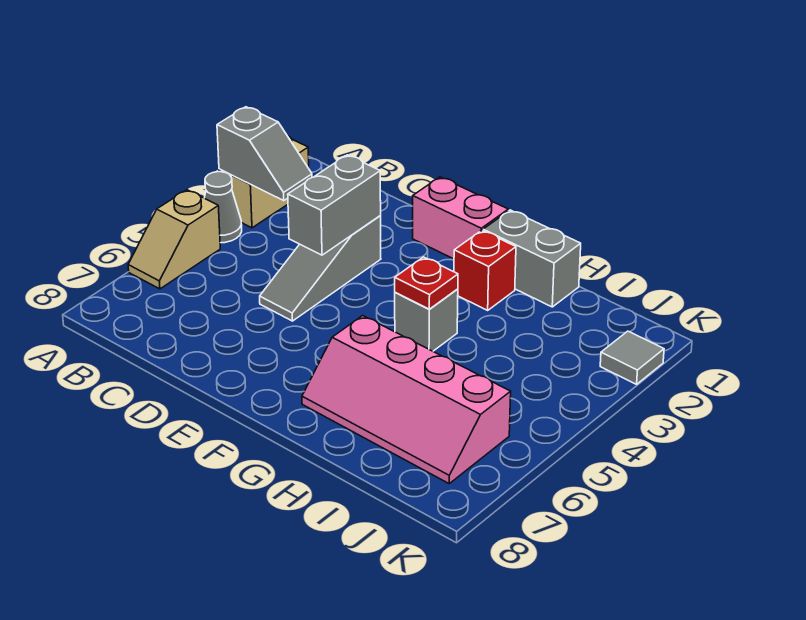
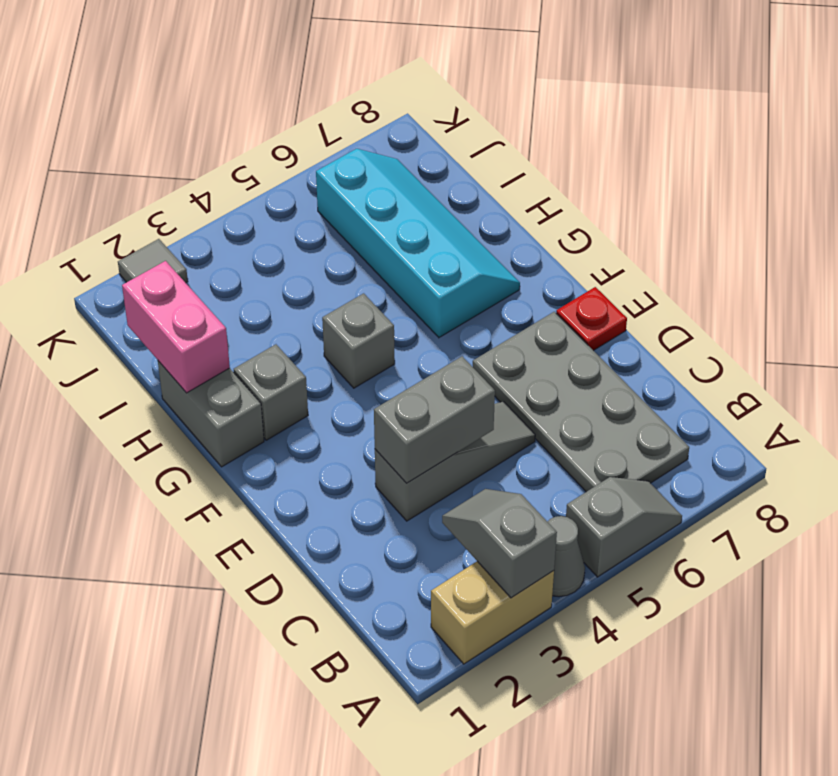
tan 1x2 slope [128,190,220,289] -> grey 1x2 slope [566,477,682,577]
none -> grey 2x4 plate [473,312,689,492]
pink 1x2 brick [413,177,508,259] -> pink 1x2 brick moved to [122,261,230,393]
red 1x1 brick [454,230,516,310] -> grey 1x1 brick [234,344,308,440]
red 1x1 plate [395,257,458,309] -> red 1x1 plate moved to [556,287,627,351]
pink 2x4 slope [302,316,511,483] -> cyan 2x4 slope [316,149,520,337]

